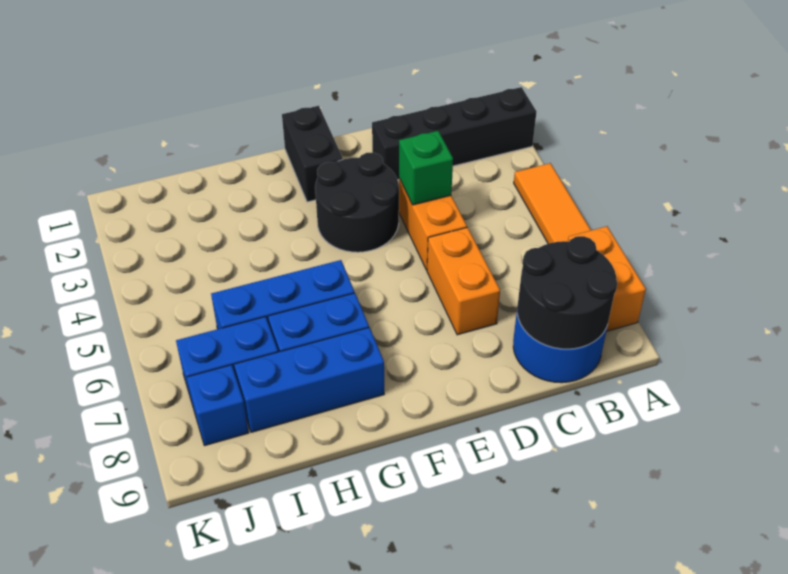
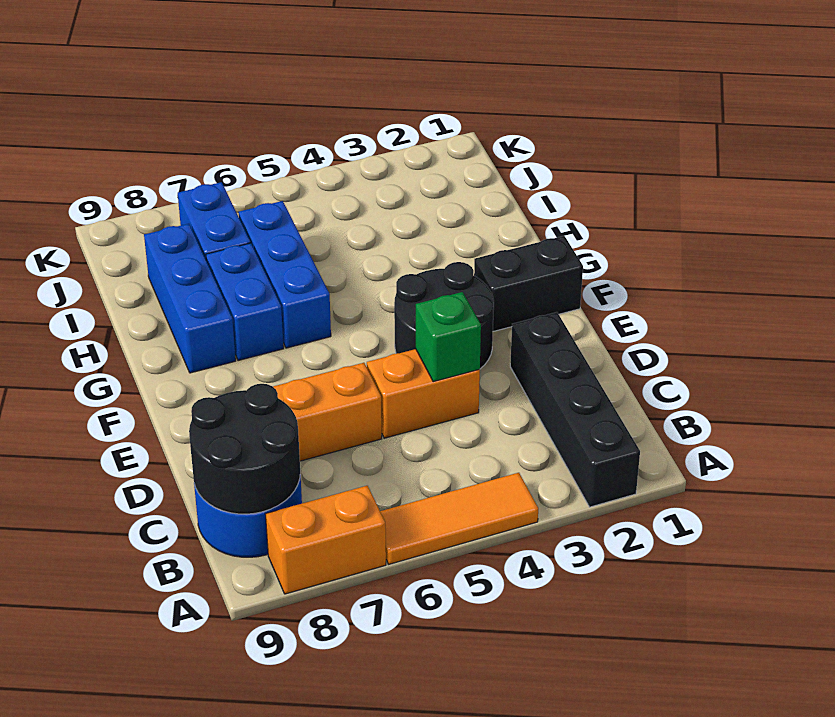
blue 1x1 brick [187,365,249,446] -> none

